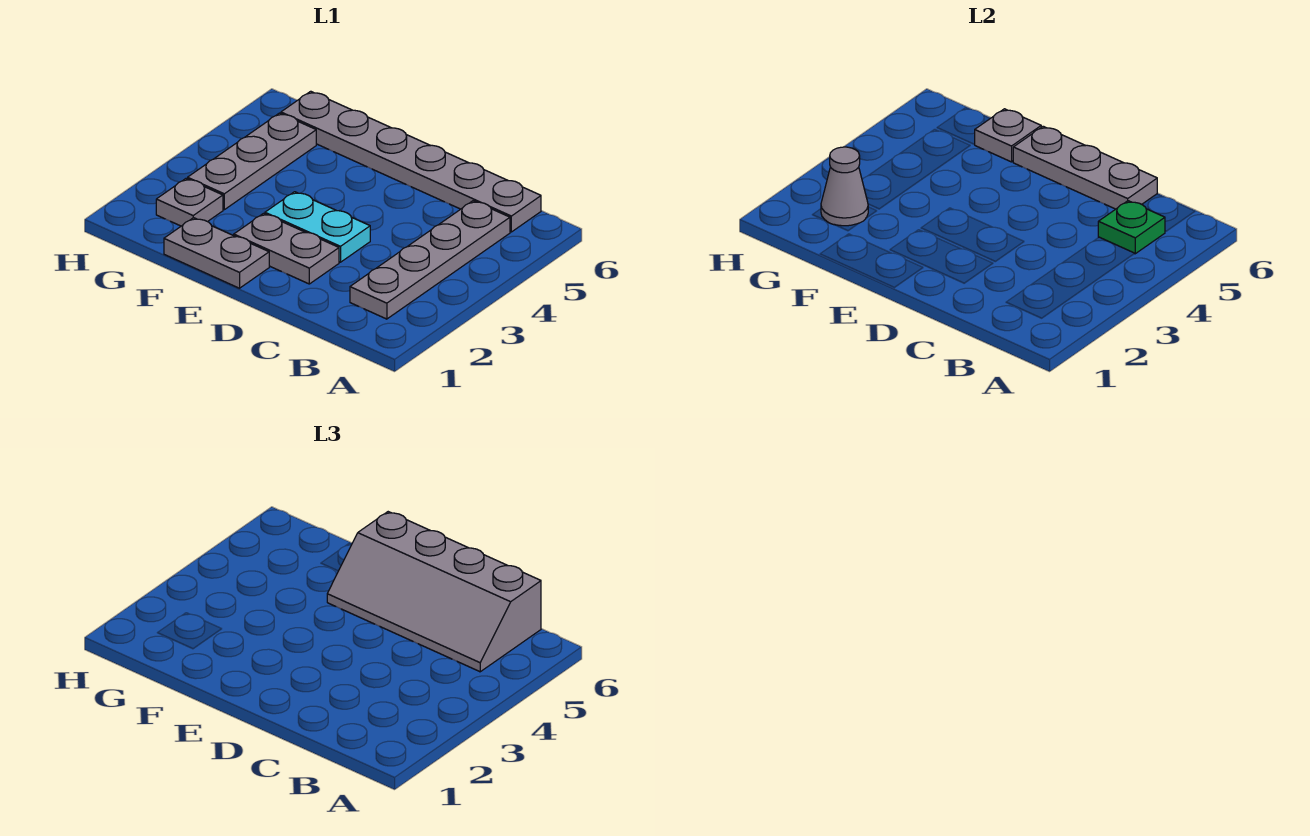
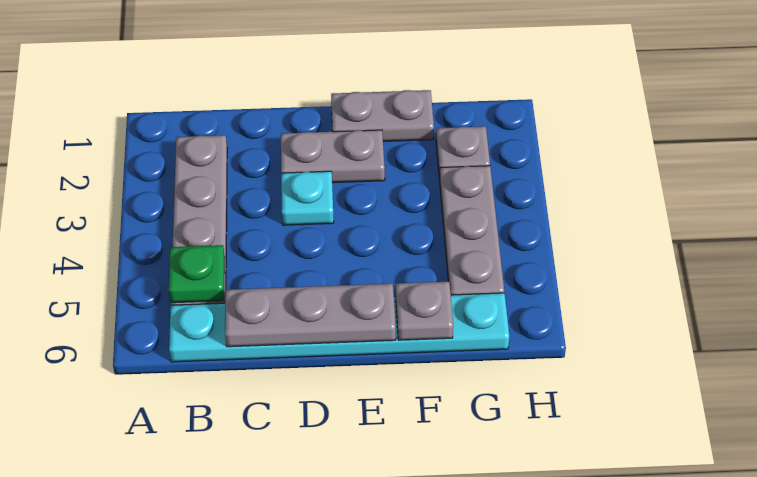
grey 2x4 slope [327,512,541,672] -> none
grey 1x6 plate [281,91,541,232] -> cyan 1x6 plate [169,293,509,362]
cyan 1x2 plate [265,192,370,262] -> cyan 1x1 plate [281,171,334,225]
grey 1x1 cone [821,147,868,226] -> none

